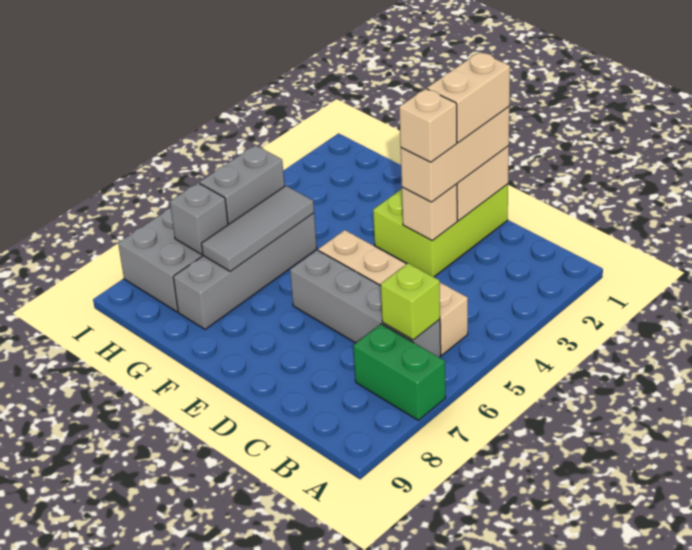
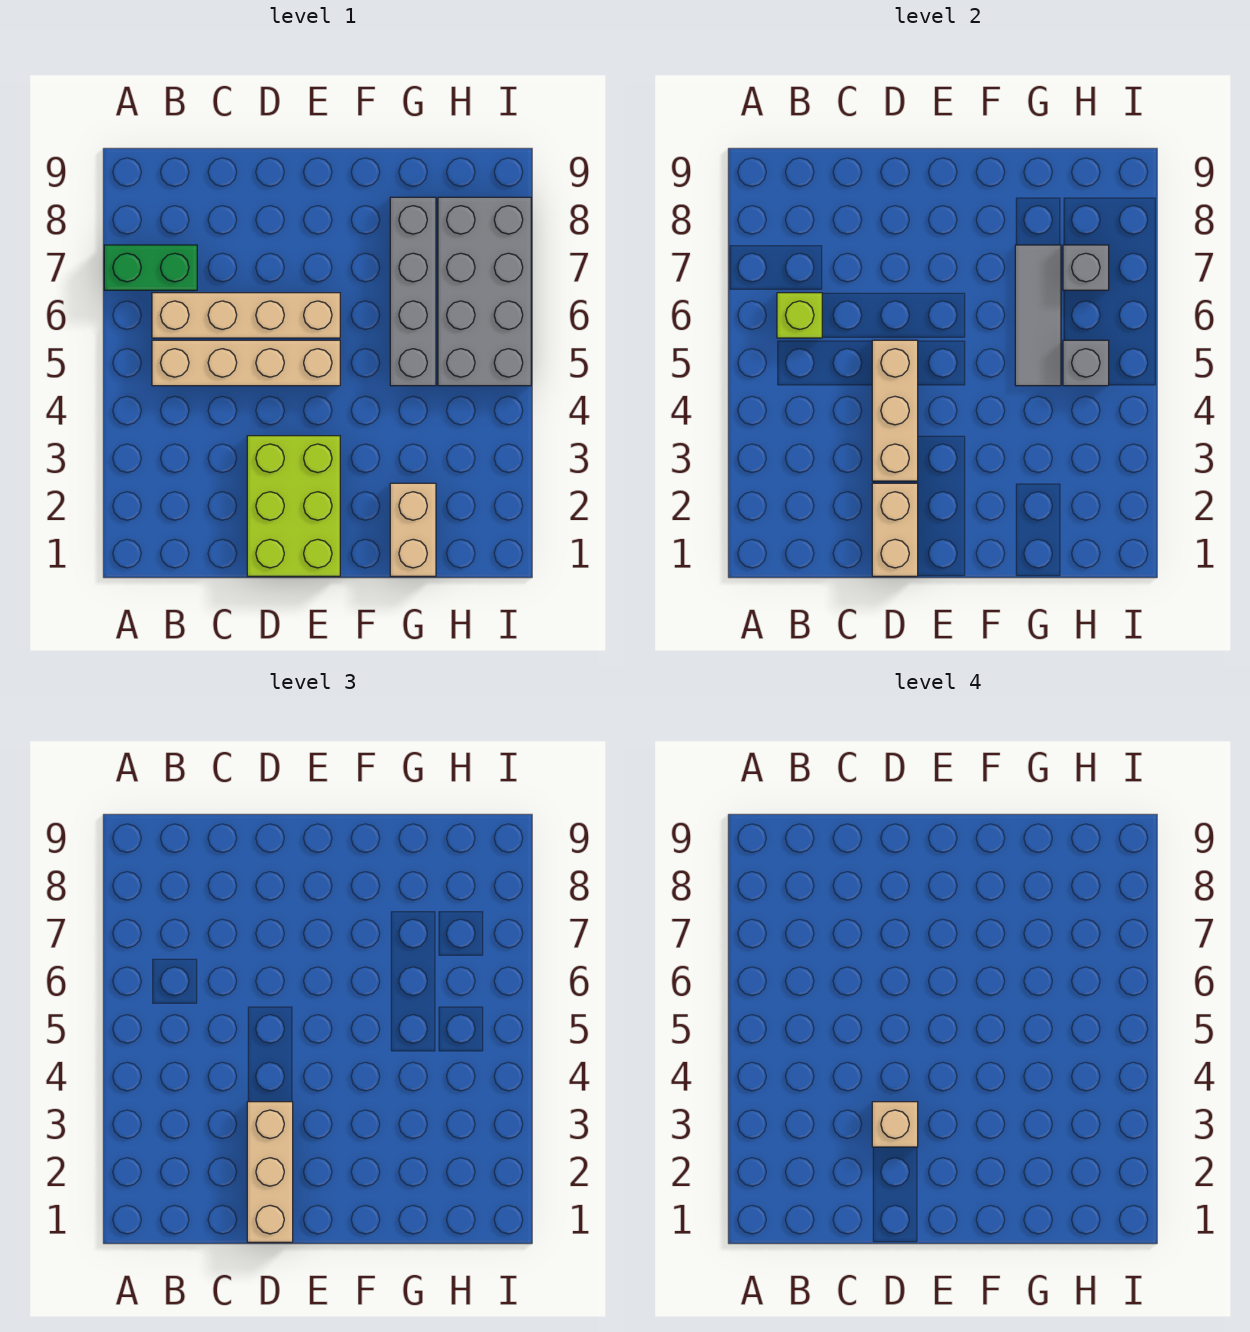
grey 1x4 brick [290,250,441,357] -> tan 1x4 brick [152,293,340,338]
tan 1x2 brick [427,52,510,143] -> tan 1x2 brick moved to [390,483,436,576]
tan 1x1 brick [402,184,457,241] -> tan 1x3 brick [872,340,918,481]
grey 1x2 brick [200,145,284,225] -> grey 1x1 brick [1063,340,1109,386]

